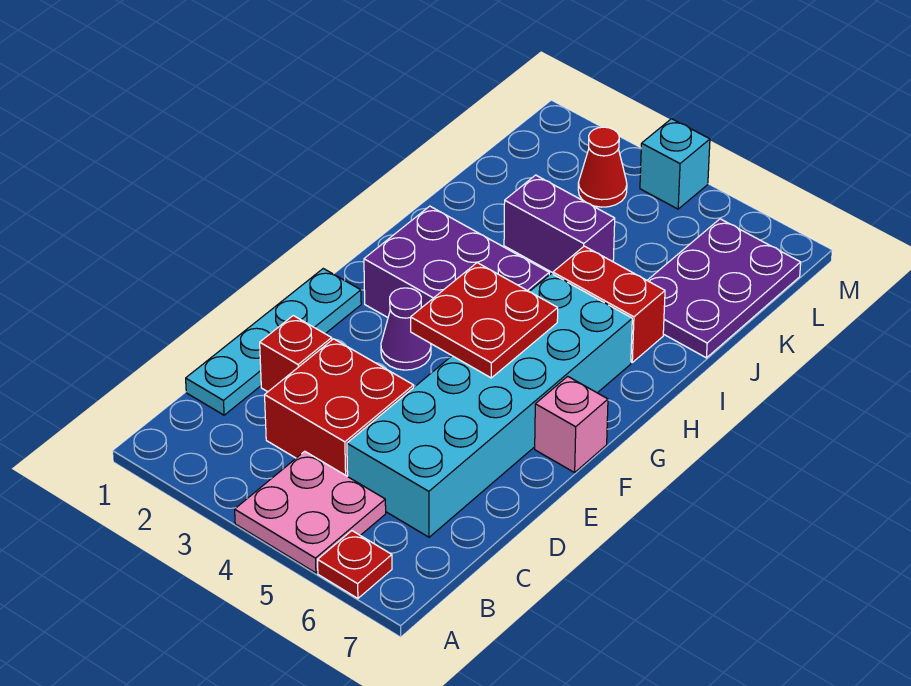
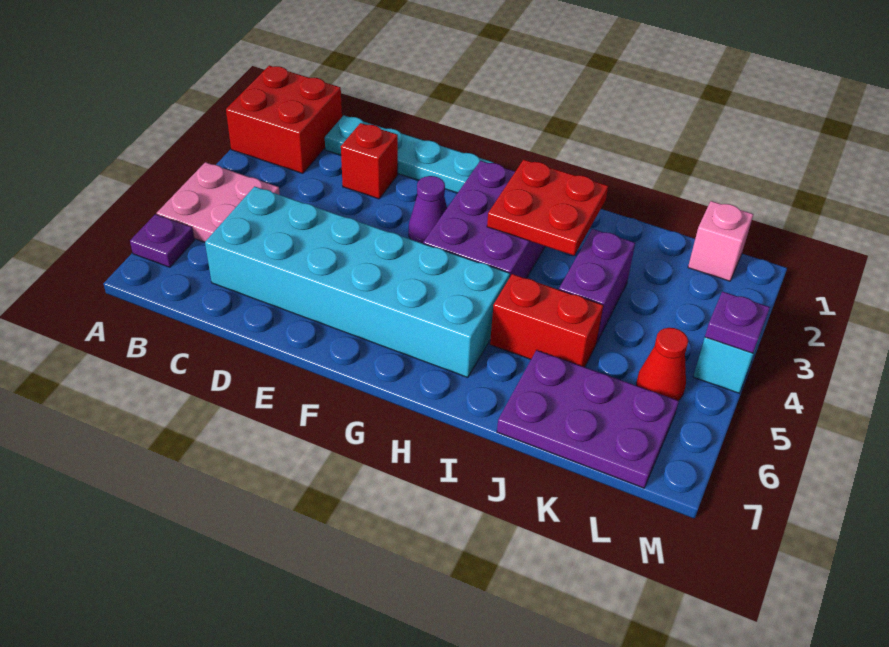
red 1x1 plate [318,531,392,598] -> purple 1x1 plate [130,214,194,267]
red 2x2 brick [265,339,414,476] -> red 2x2 brick moved to [226,65,342,173]
red 2x2 plate [411,263,558,378] -> red 2x2 plate moved to [487,160,608,255]
pink 1x1 brick [535,376,608,472] -> pink 1x1 brick moved to [688,201,753,281]
red 1x2 brick [553,246,665,362] -> red 1x2 brick turned to [490,274,603,367]
red 1x1 cone [578,127,627,207] -> red 1x1 cone moved to [636,328,688,401]
none -> purple 1x1 plate [705,291,770,353]

